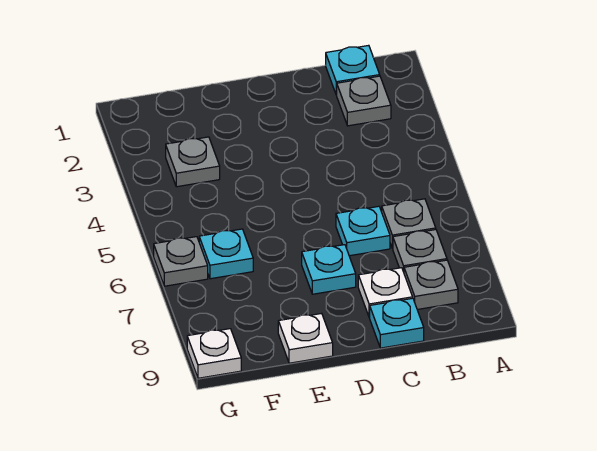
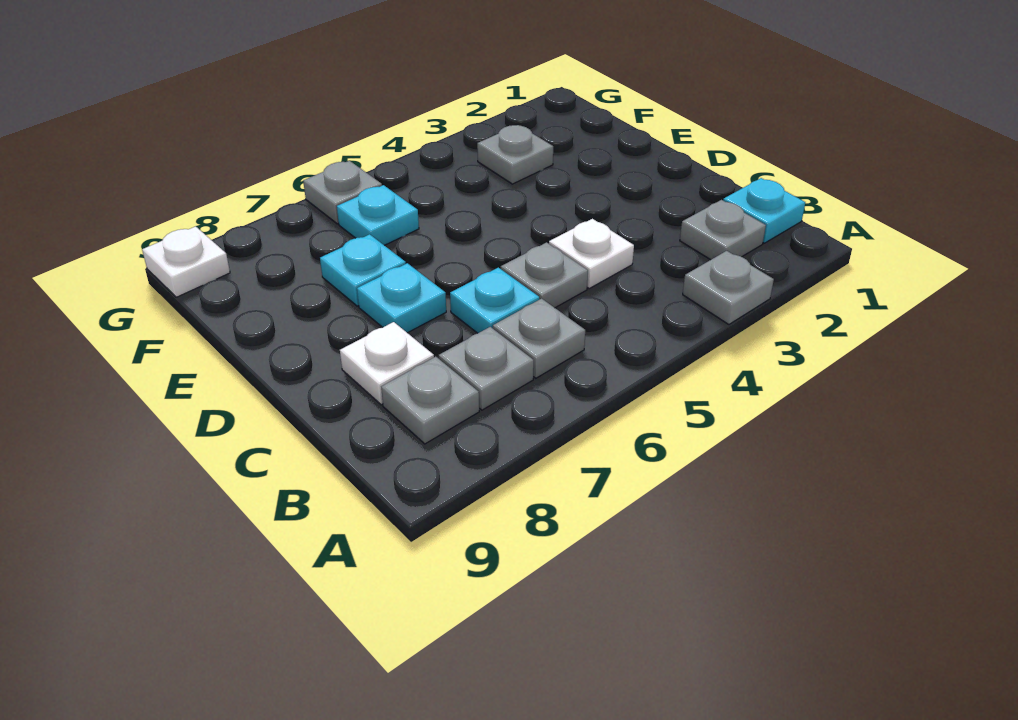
none -> grey 1x1 plate [683,251,774,324]
none -> grey 1x1 plate [501,242,588,308]
cyan 1x1 plate [370,298,424,348] -> cyan 1x1 plate moved to [320,234,406,306]
white 1x1 plate [278,313,333,363] -> white 1x1 plate moved to [549,219,634,288]

